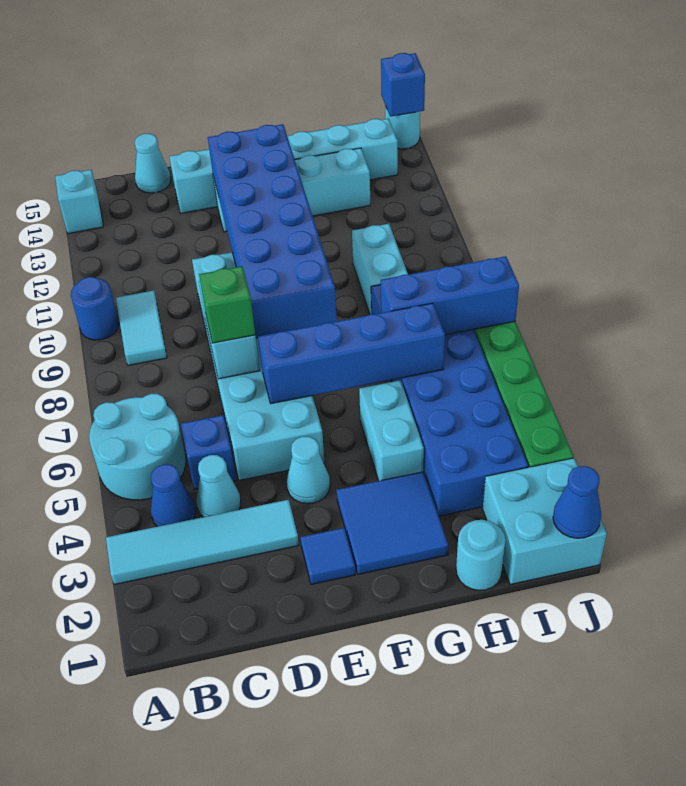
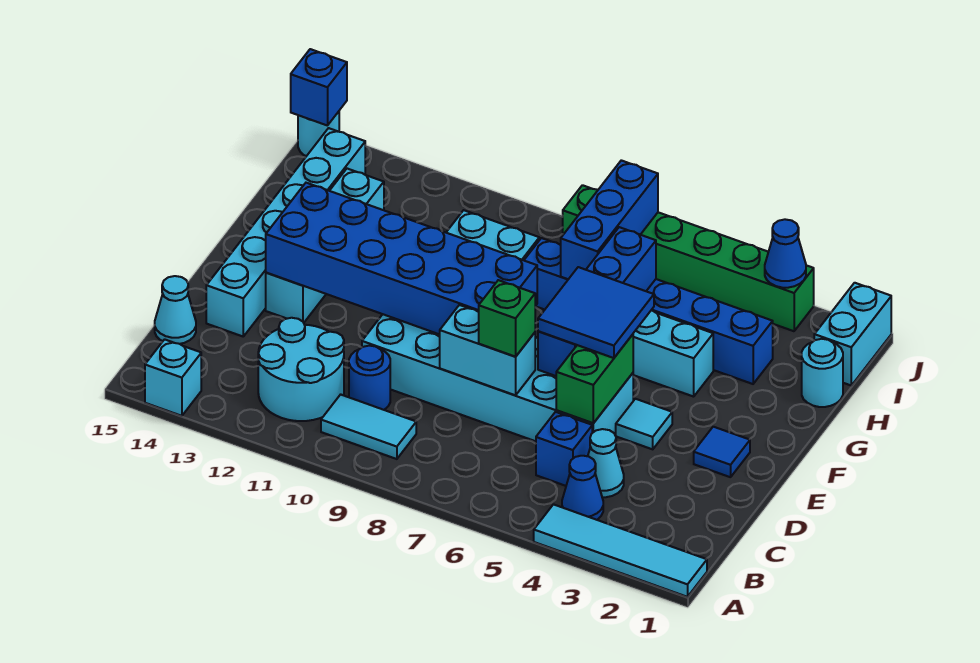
cyan 1x4 tile [106,500,299,585] -> cyan 1x4 tile turned to [534,504,707,597]
cyan 2x2 round brick [89,394,186,500] -> cyan 2x2 round brick moved to [258,318,344,421]
blue 1x1 round brick [71,277,119,340] -> blue 1x1 round brick moved to [349,346,390,410]
none -> green 1x2 brick [556,334,633,423]
cyan 1x1 cone [287,437,330,504] -> cyan 1x1 tile [616,399,672,449]
blue 2x2 tile [336,472,448,574] -> blue 2x2 tile moved to [538,267,654,358]
blue 2x6 brick [371,285,528,516] -> blue 1x6 brick [524,238,773,384]
cyan 2x2 brick [483,458,607,584] -> cyan 1x2 brick [814,283,891,385]
blue 1x1 cone [553,466,601,538] -> blue 1x1 cone moved to [765,219,806,288]

